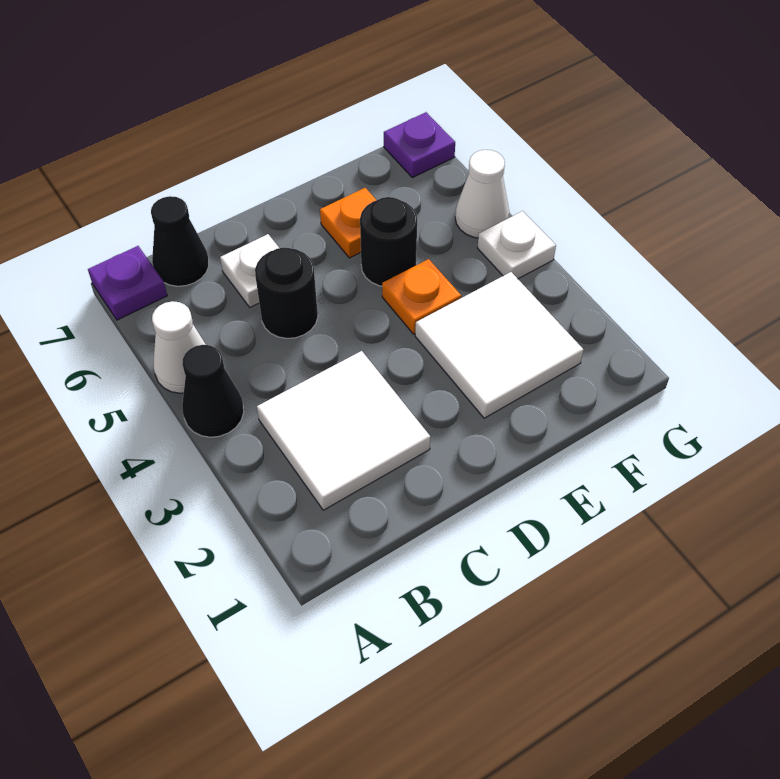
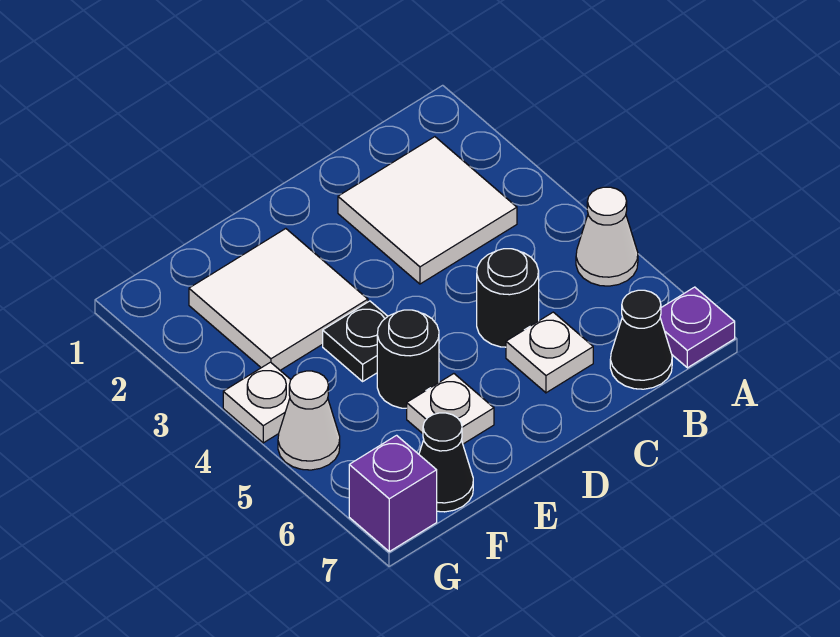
black 1x1 cone [182,345,244,437] -> black 1x1 cone moved to [419,413,473,512]
orange 1x1 plate [382,259,461,334] -> black 1x1 plate [323,301,388,381]
orange 1x1 plate [320,188,376,258] -> white 1x1 plate [407,374,494,444]
purple 1x1 plate [384,112,455,178] -> purple 1x1 brick [349,435,437,551]

